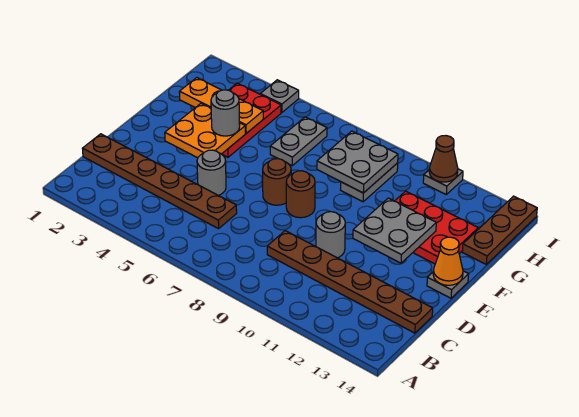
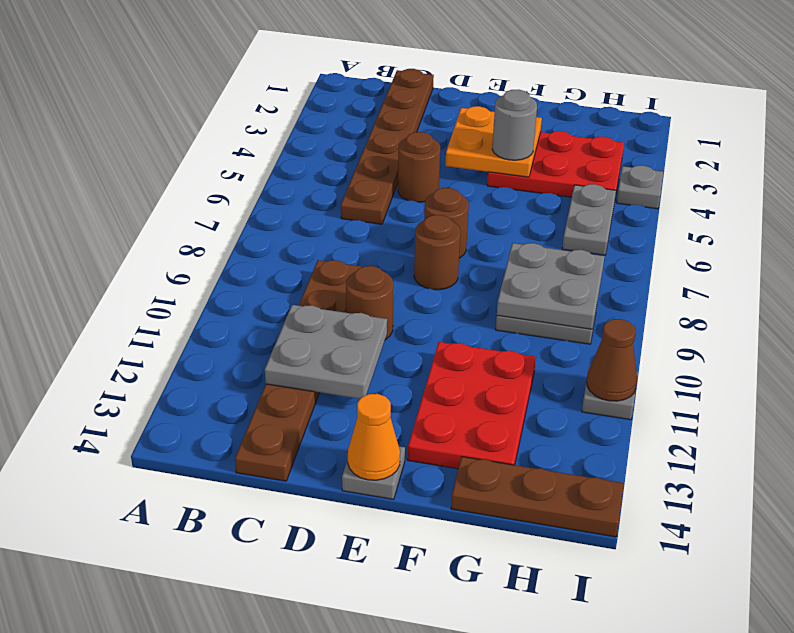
grey 1x1 round brick [197,150,226,195] -> brown 1x1 round brick [398,132,440,202]
grey 1x1 round brick [316,212,345,258] -> brown 1x1 round brick [346,266,393,340]
grey 2x2 plate [353,198,436,263] -> grey 2x2 plate moved to [265,305,387,399]
orange 1x3 plate [179,78,263,133] -> none
grey 1x2 plate [270,117,327,165] -> grey 1x2 plate turned to [562,184,616,255]

